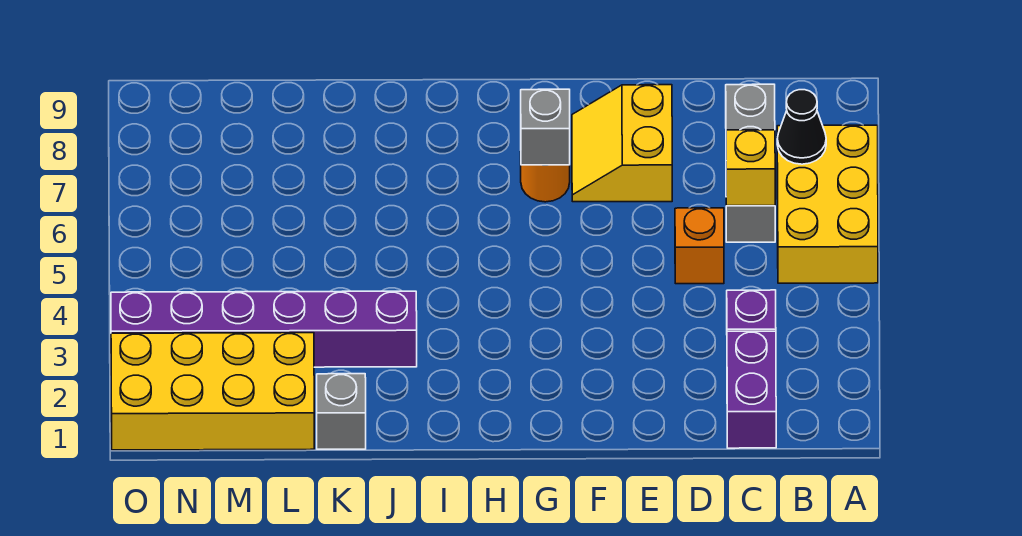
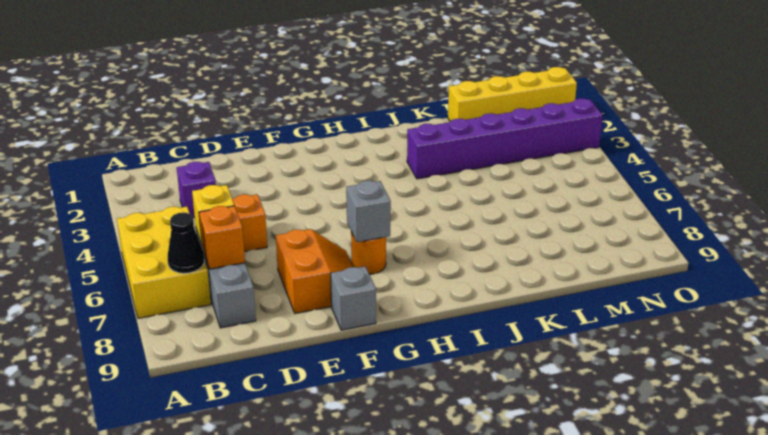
purple 1x2 brick [727,331,776,448] -> none
none -> orange 1x1 brick [199,206,245,269]
yellow 2x2 slope [572,85,672,202] -> orange 2x2 slope [276,229,353,314]
grey 1x1 brick [317,374,366,449] -> grey 1x1 brick moved to [331,266,376,330]
yellow 2x4 brick [111,333,314,450] -> yellow 1x4 brick [448,67,577,121]

